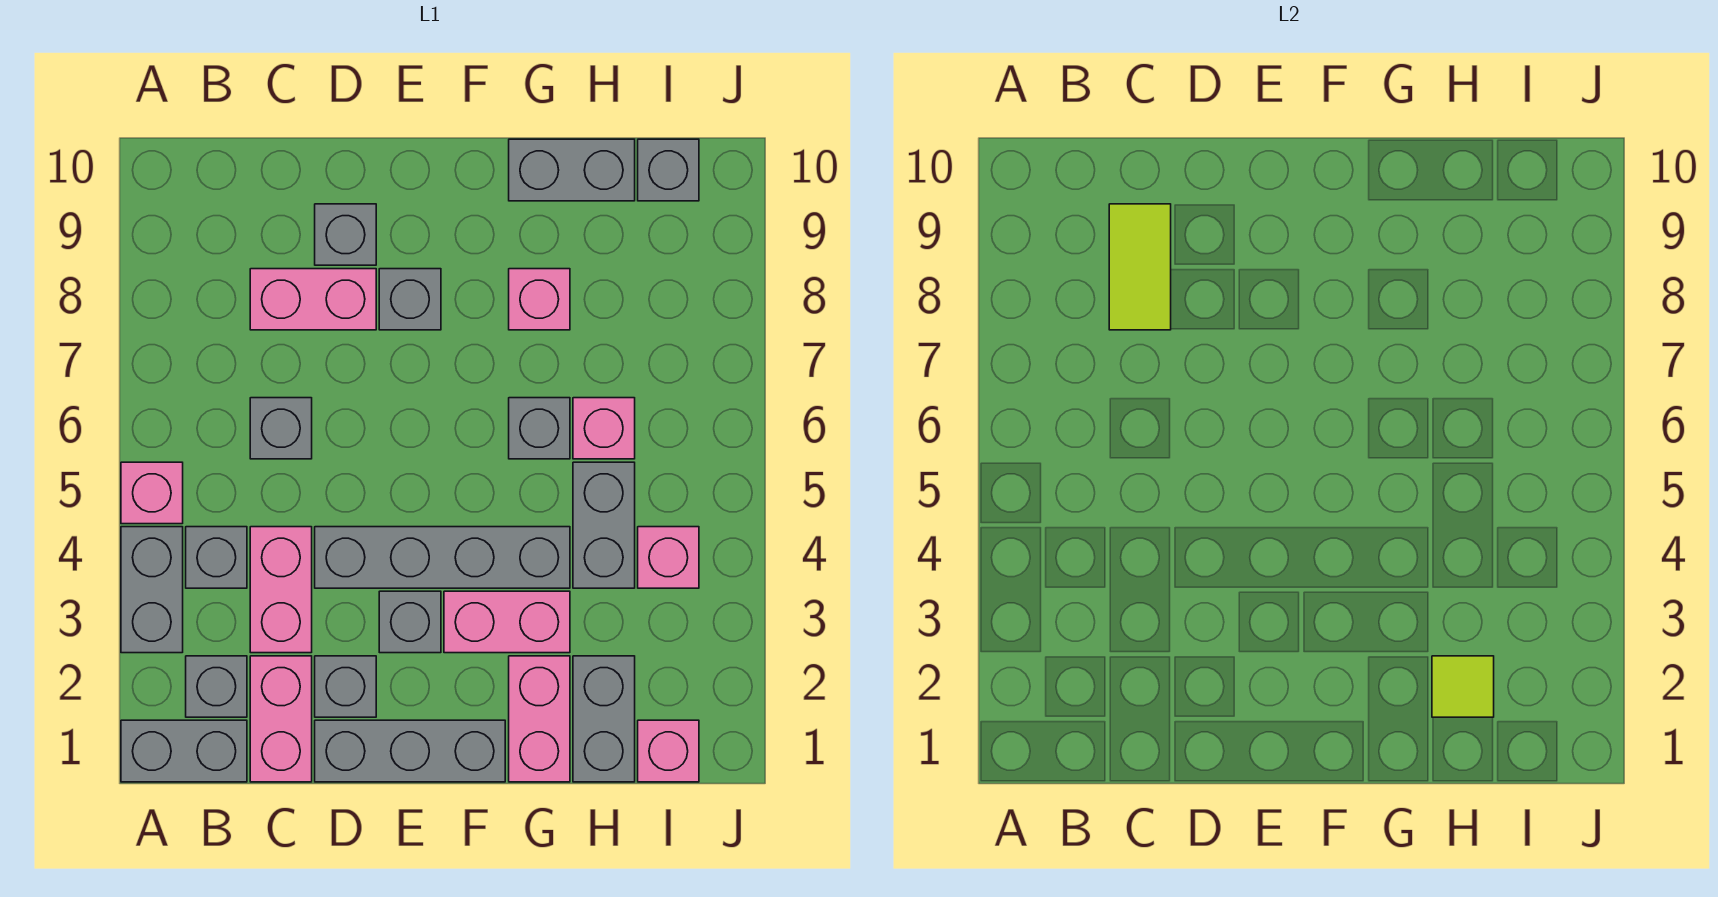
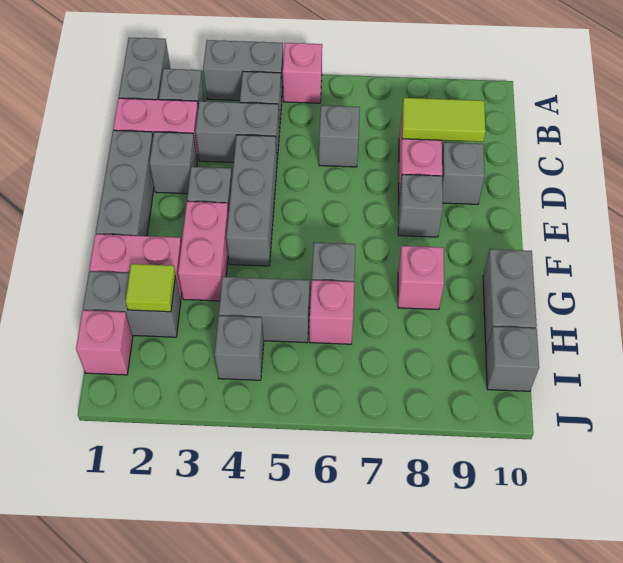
pink 1x2 brick [250,527,312,653] -> grey 1x2 brick [195,101,279,163]
grey 1x4 brick [315,527,570,588] -> grey 1x3 brick [226,135,277,266]
pink 1x1 brick [638,527,699,588] -> grey 1x1 brick [215,316,264,380]

